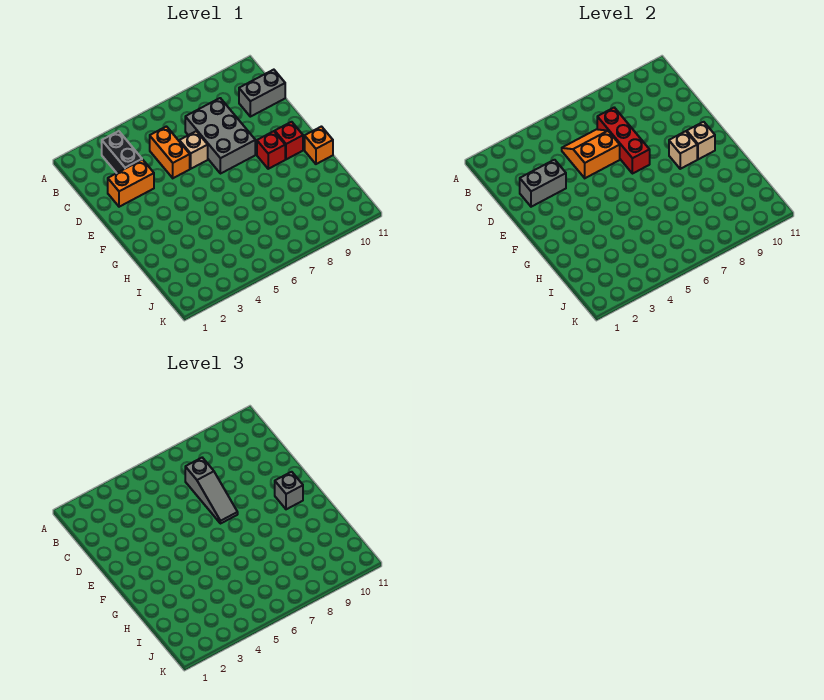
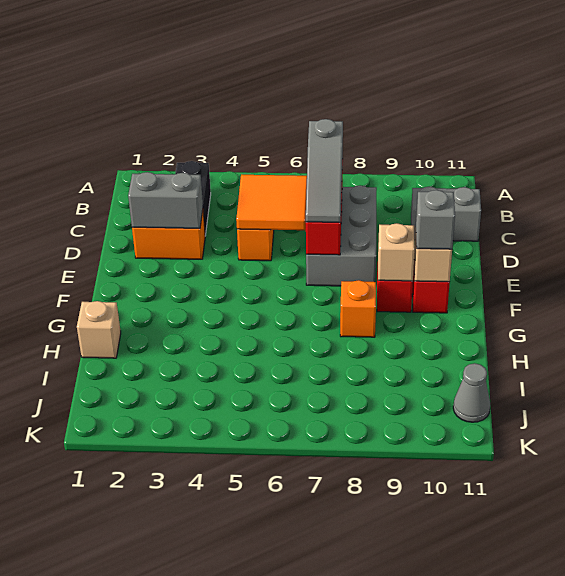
orange 2x2 slope [562,129,620,178] -> orange 2x2 tile [236,175,307,230]
tan 1x1 brick [179,131,208,169] -> tan 1x1 brick moved to [77,301,121,358]
orange 1x1 brick [305,127,333,164] -> orange 1x1 brick moved to [340,280,376,337]
none -> grey 1x1 cone [453,363,490,422]

